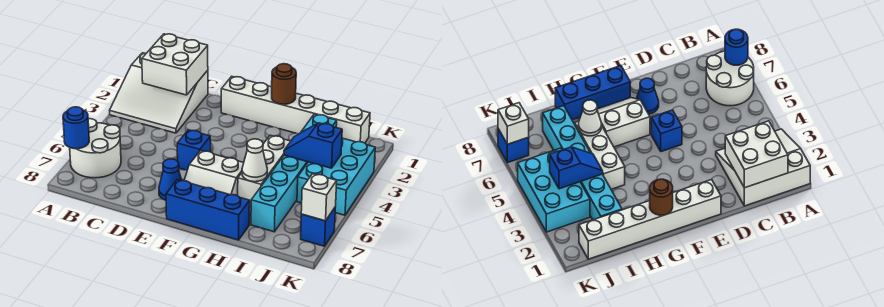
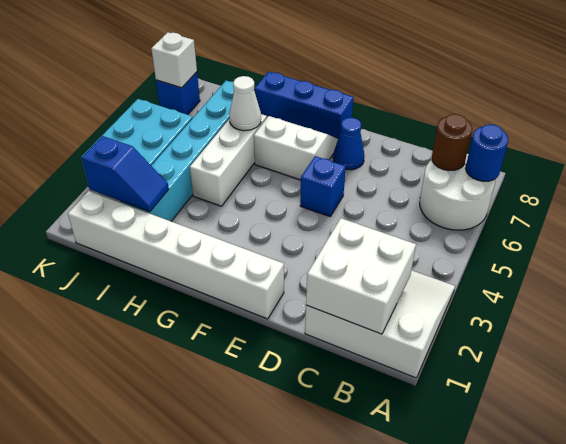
brown 1x1 round brick [272,64,296,104] -> brown 1x1 round brick moved to [432,114,472,171]
blue 1x2 slope [284,123,342,168] -> blue 1x2 slope moved to [82,136,169,212]

